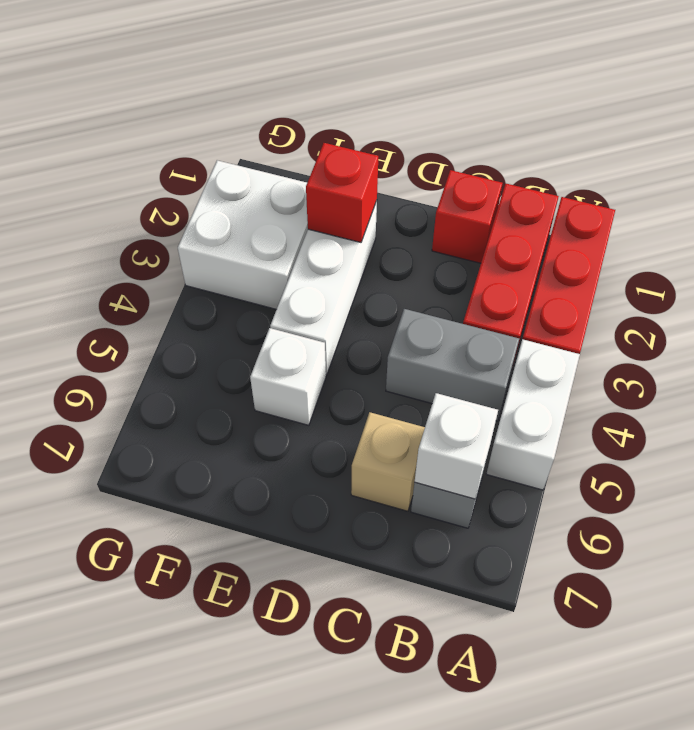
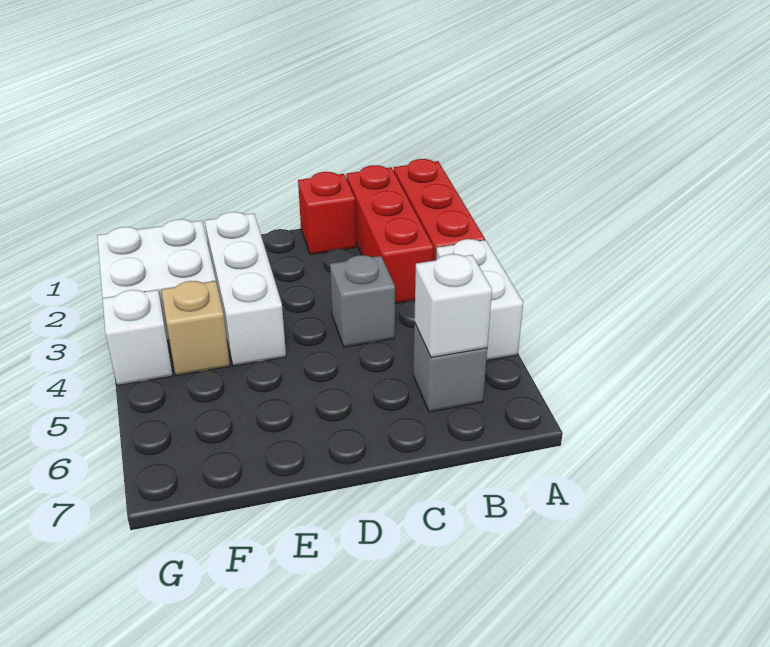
grey 1x2 brick [386,309,519,421] -> grey 1x1 brick [330,255,395,347]
tan 1x1 brick [351,412,425,511] -> tan 1x1 brick moved to [161,281,230,376]
red 1x1 brick [306,143,378,242] -> none
white 1x1 brick [250,328,326,425] -> white 1x1 brick moved to [102,290,173,386]

